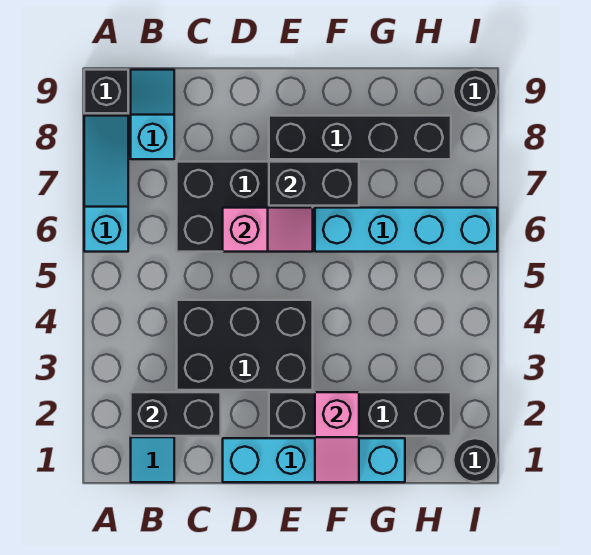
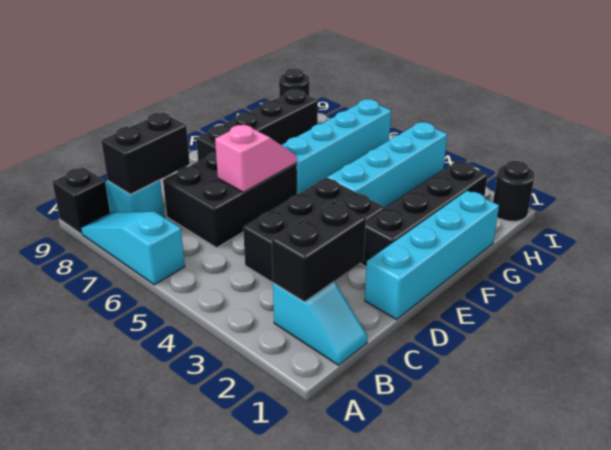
black 1x2 brick [269,162,359,206] -> black 1x2 brick moved to [101,113,190,194]
pink 1x2 slope [315,392,359,482] -> none
none -> cyan 1x4 brick [327,122,447,208]

